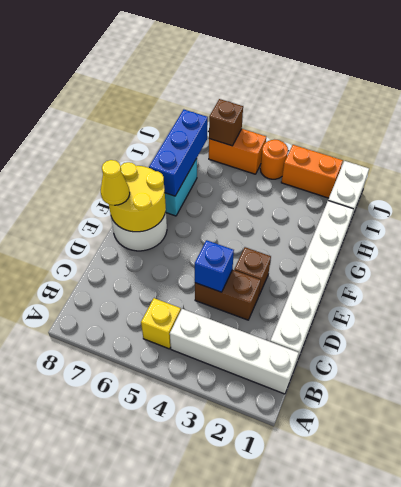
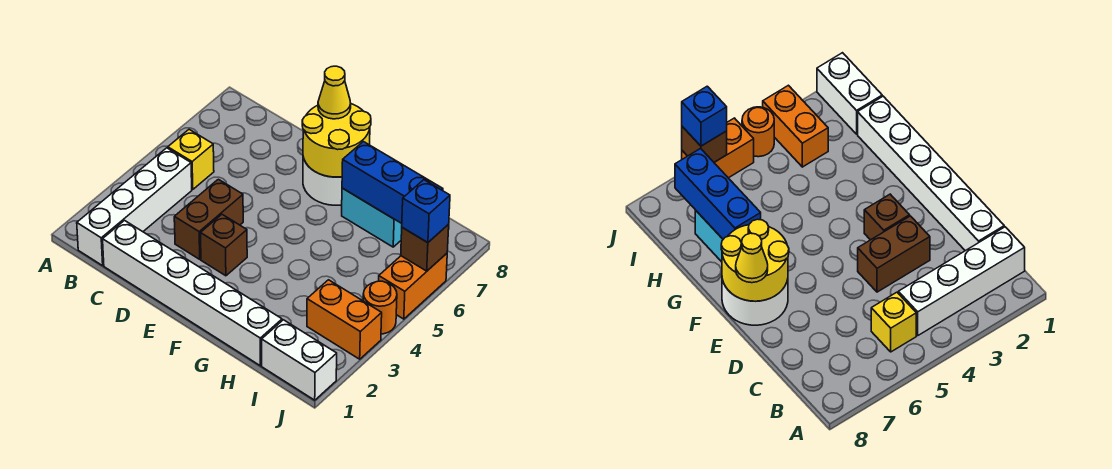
blue 1x1 brick [195,240,234,292] -> blue 1x1 brick moved to [402,180,450,243]
orange 1x2 brick [281,145,343,198] -> orange 1x2 brick turned to [307,280,382,359]

